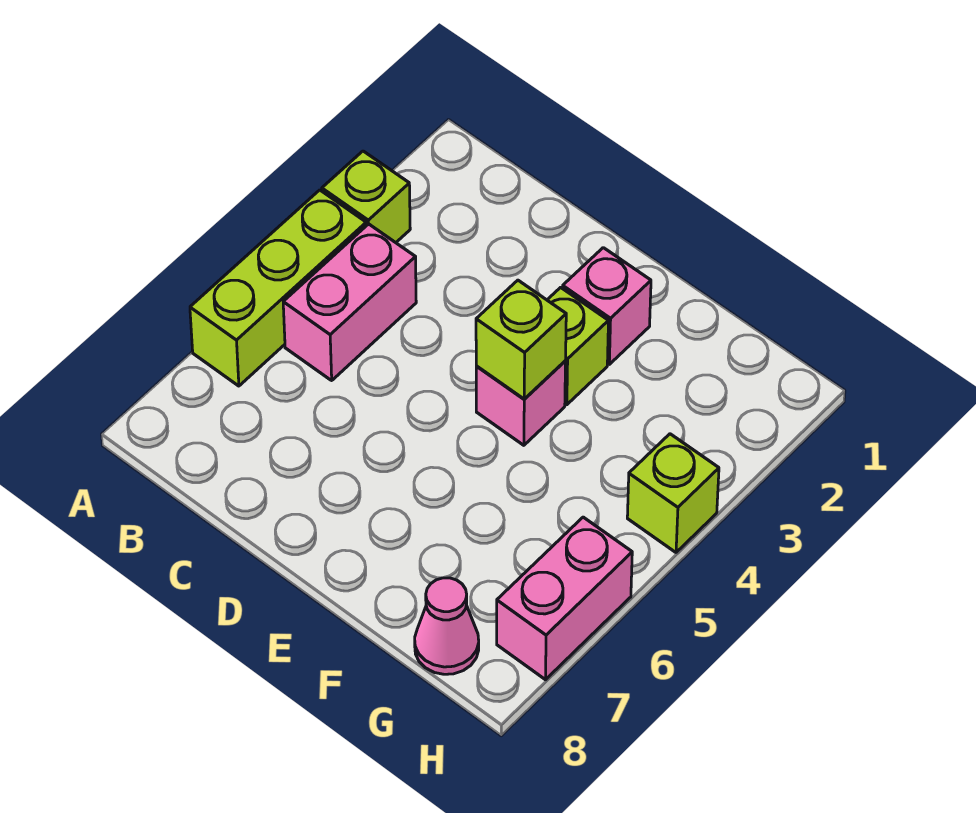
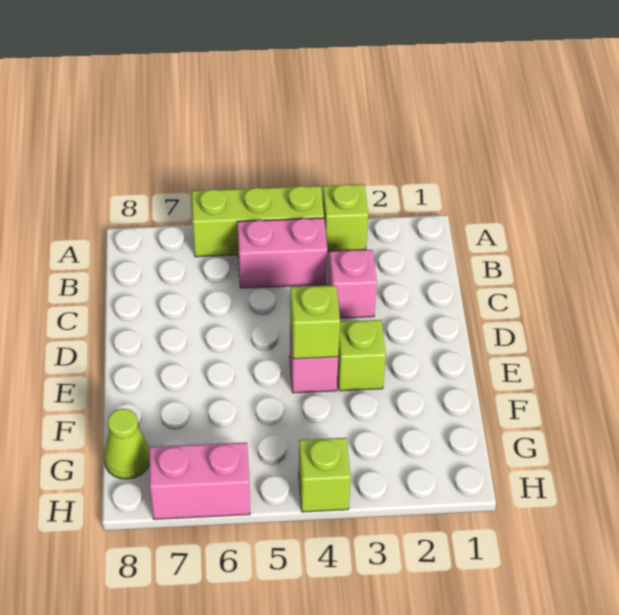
pink 1x1 brick [563,248,651,364] -> pink 1x1 brick moved to [328,250,377,318]
pink 1x1 cone [415,578,479,674] -> lime 1x1 cone [104,409,150,479]

